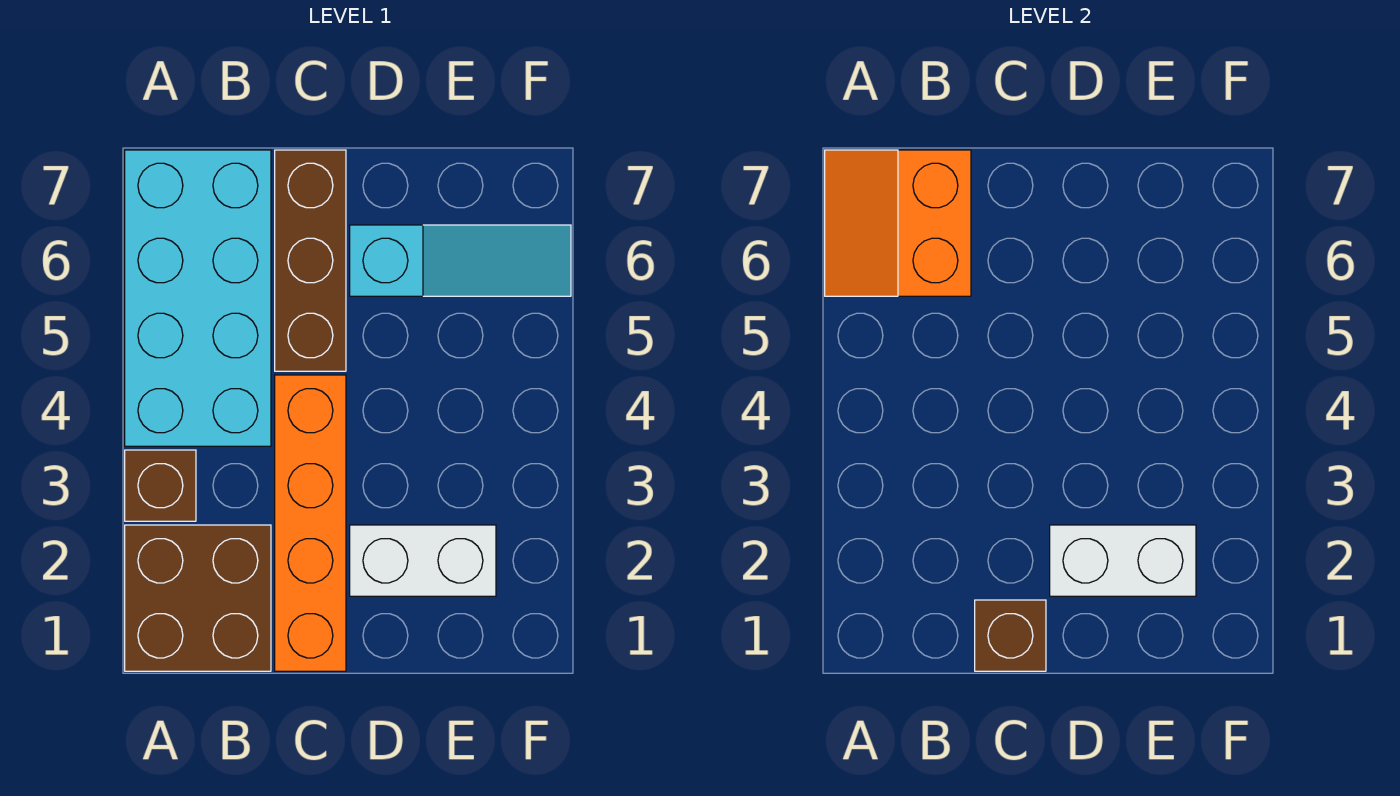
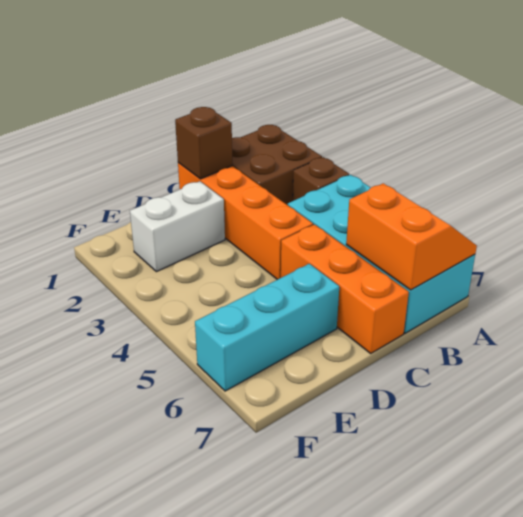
brown 1x3 brick [275,150,346,371] -> orange 1x3 brick [281,225,409,353]
white 1x2 brick [1050,525,1196,596] -> none
cyan 1x3 slope [350,225,571,296] -> cyan 1x3 brick [195,264,339,391]

